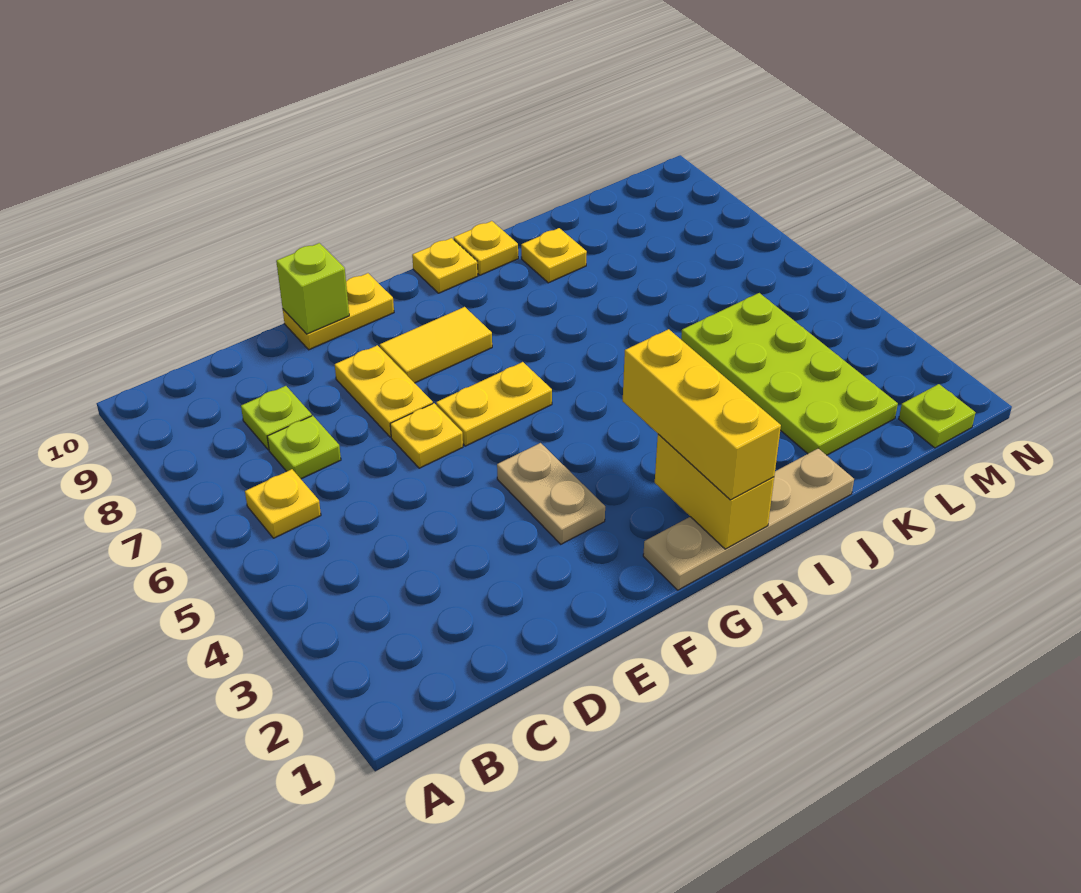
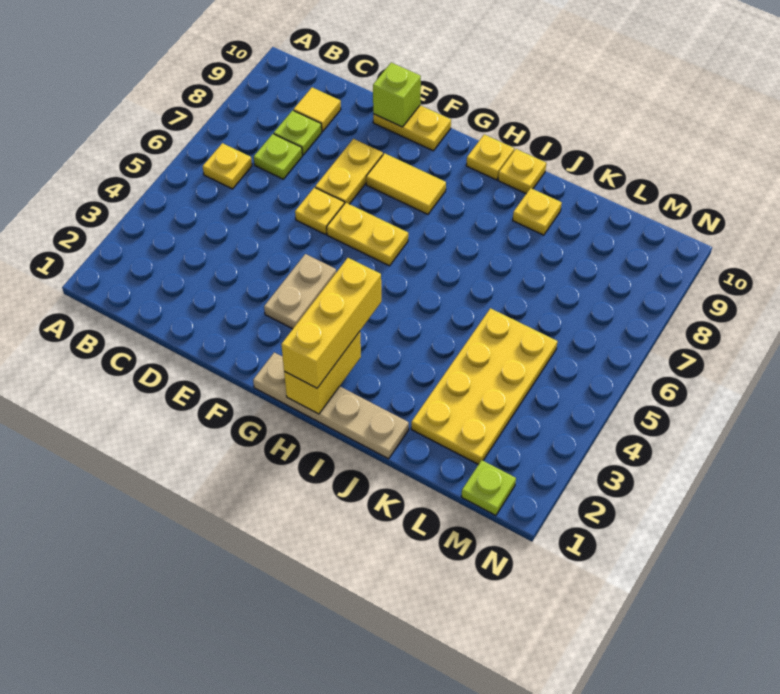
none -> yellow 1x1 tile [293,87,341,131]
lime 2x4 plate [681,293,898,455] -> yellow 2x4 plate [411,308,557,464]

